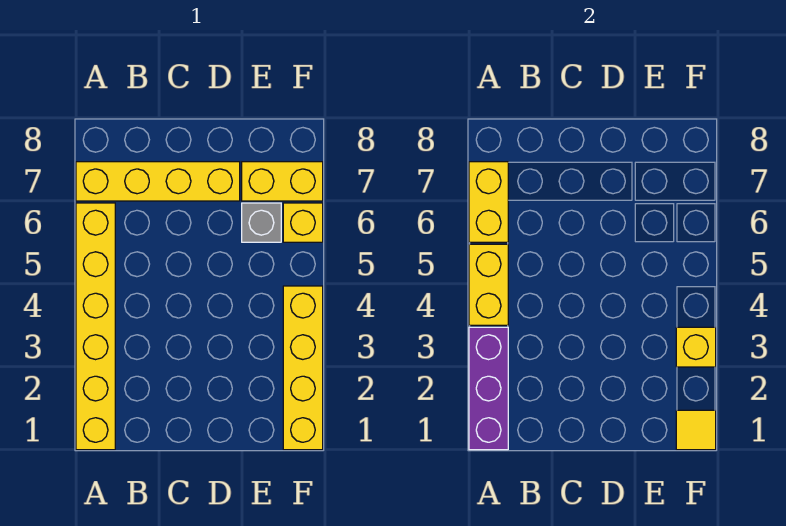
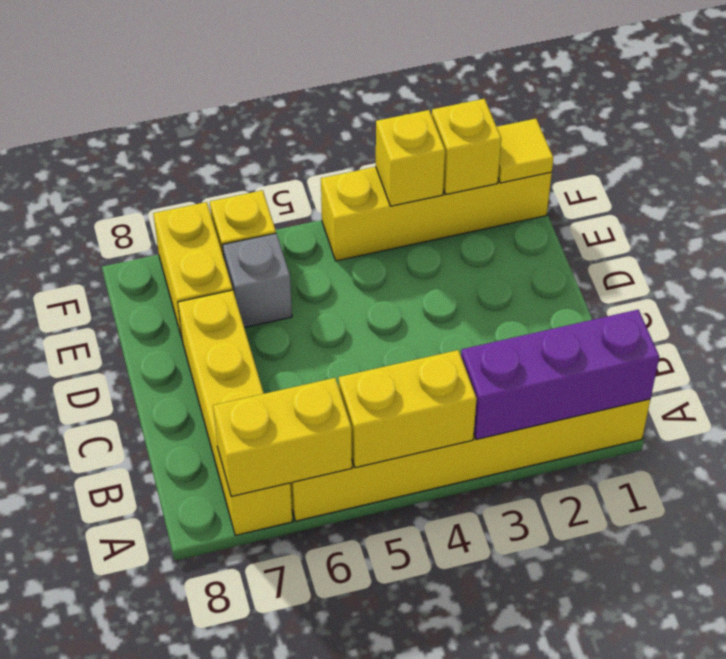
none -> yellow 1x1 brick [432,99,501,194]

